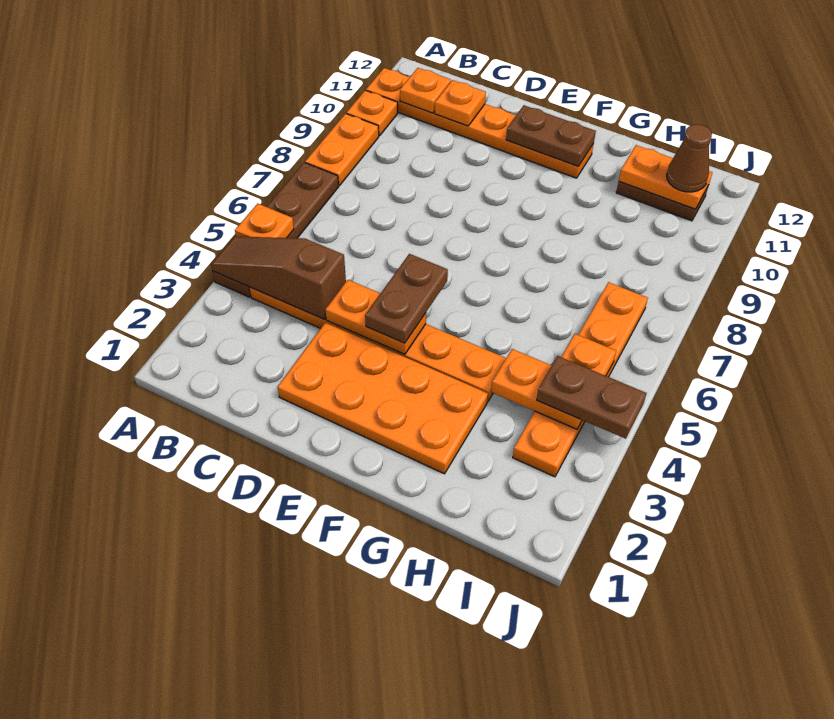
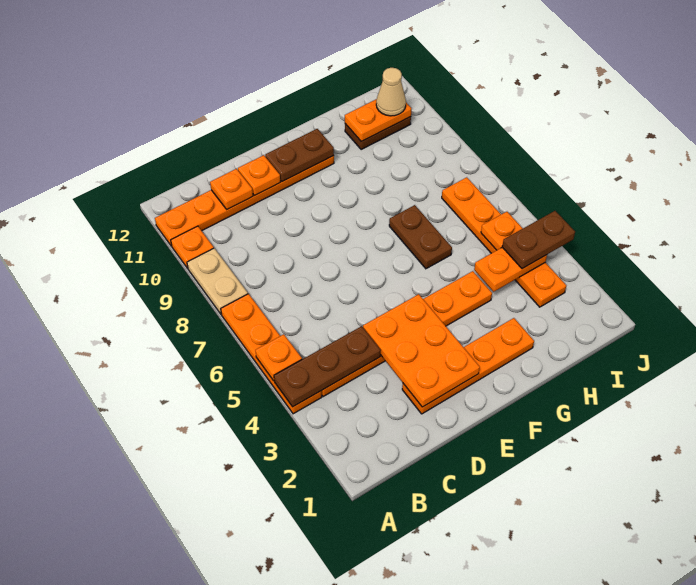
brown 1x4 plate [212,163,339,297] -> orange 1x4 plate [221,294,322,414]
brown 1x3 slope [211,236,346,319] -> brown 1x3 plate [274,326,381,407]
orange 1x2 plate [305,114,379,186] -> tan 1x2 plate [187,248,248,314]
orange 1x1 plate [400,68,451,113] -> orange 1x1 plate moved to [238,155,280,195]
orange 2x4 plate [278,322,488,474] -> orange 1x4 plate [402,318,534,414]
orange 1x2 plate [325,280,426,354] -> orange 2x3 plate [363,294,480,407]
brown 1x2 plate [365,254,448,343] -> brown 1x2 plate moved to [389,205,452,269]
brown 1x1 cone [667,124,712,192] -> tan 1x1 cone [376,68,406,116]

